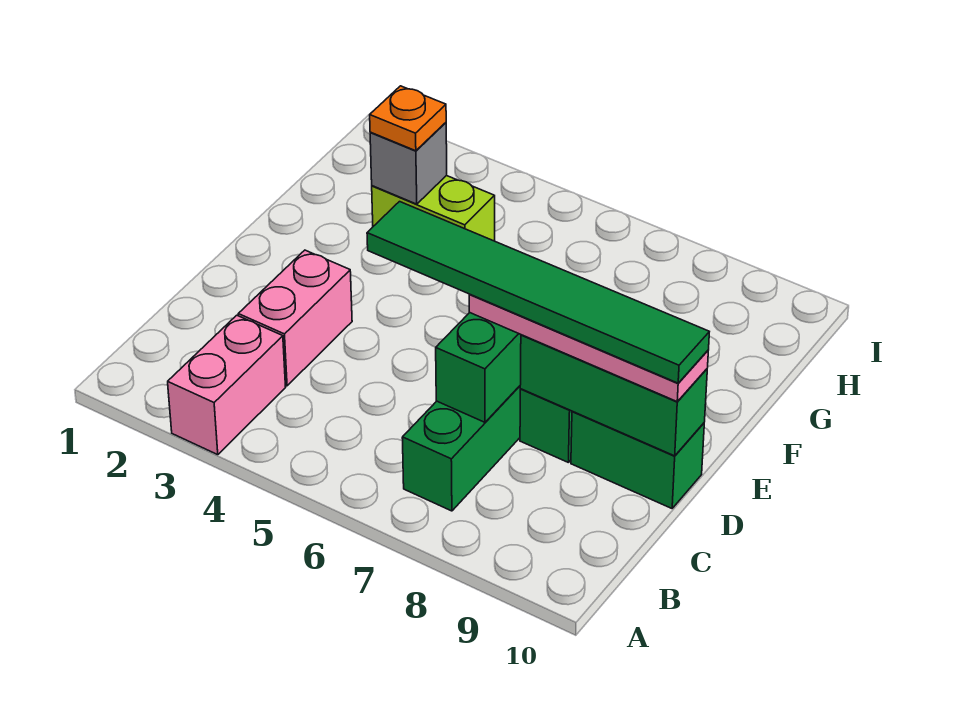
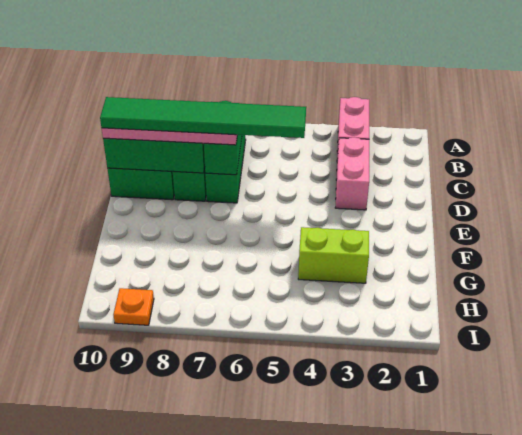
grey 1x1 brick [370,123,447,204] -> none
orange 1x1 plate [370,86,446,151] -> orange 1x1 plate moved to [113,288,154,325]

